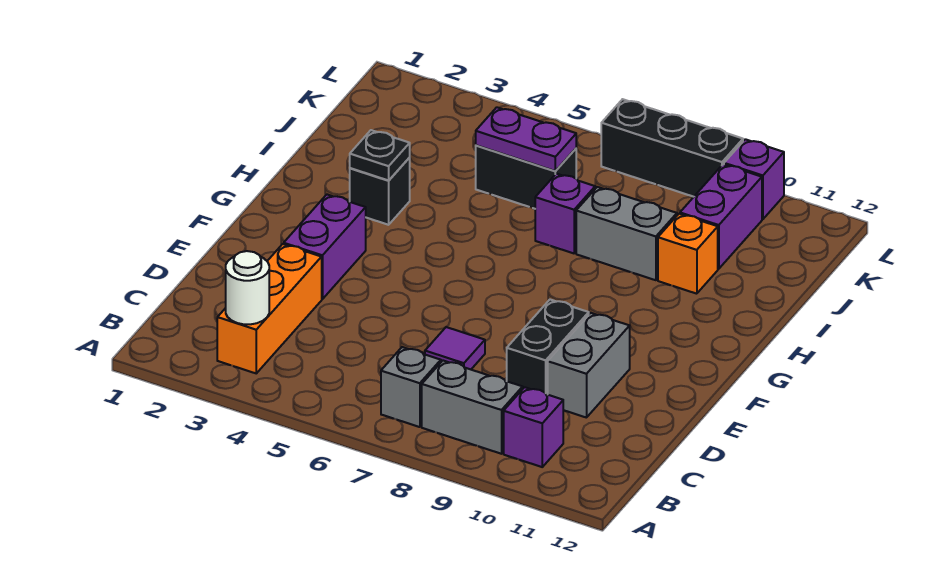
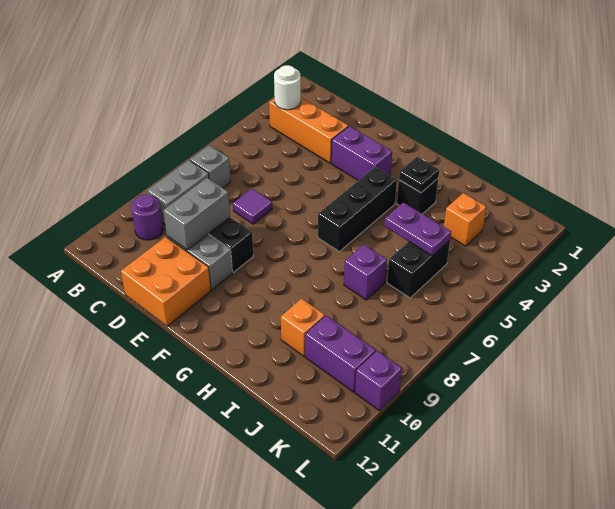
purple 1x1 brick [504,387,563,467] -> purple 1x1 round brick [131,195,163,240]
none -> orange 2x2 brick [121,237,211,326]
grey 1x2 brick [576,187,677,280] -> grey 1x2 brick moved to [163,178,230,250]
none -> orange 1x1 brick [444,193,486,246]
purple 1x2 plate [476,107,576,171] -> purple 1x2 plate turned to [385,202,451,256]
black 1x3 brick [601,99,743,197] -> black 1x3 brick moved to [318,167,397,251]

